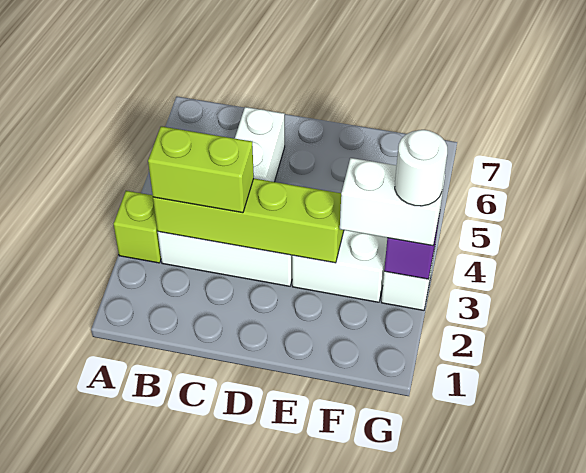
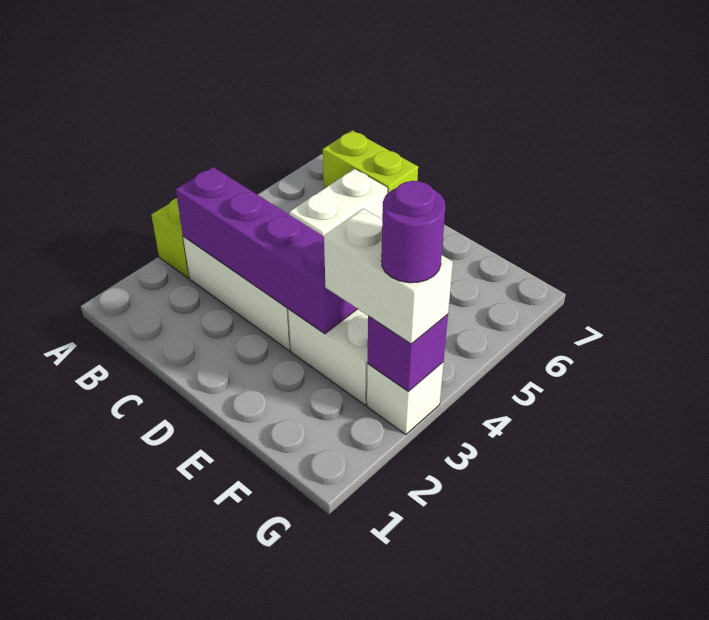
lime 1x4 brick [153,179,344,263] -> purple 1x4 brick [176,167,357,334]
lime 1x2 brick [148,126,254,213] -> lime 1x2 brick moved to [323,130,418,194]
white 1x1 round brick [395,130,447,206] -> purple 1x1 round brick [381,181,445,283]

